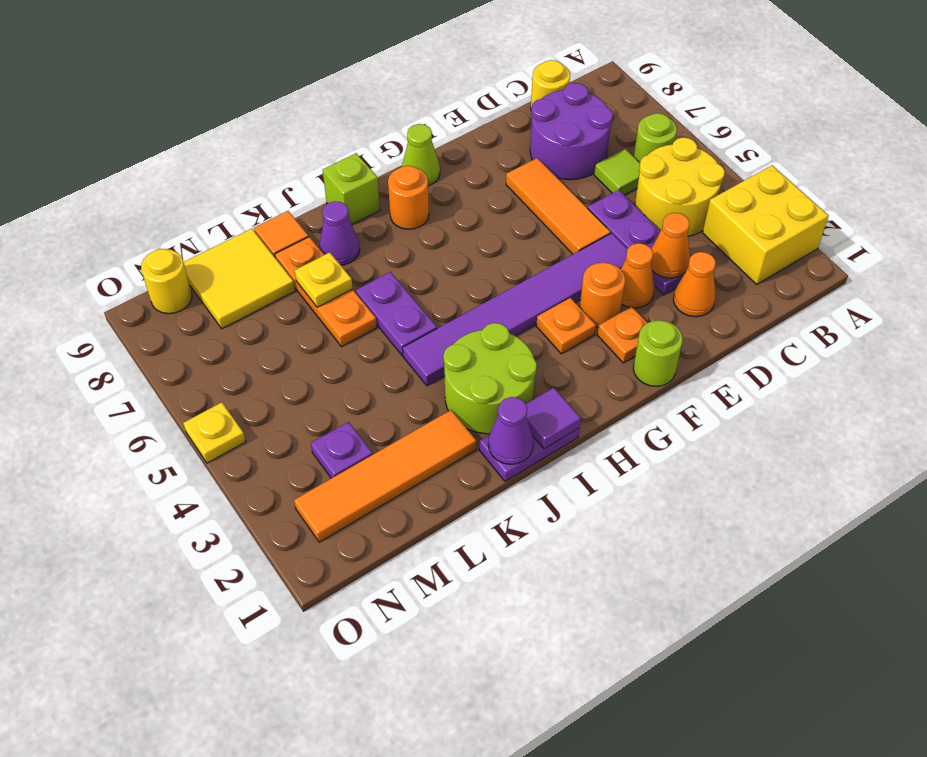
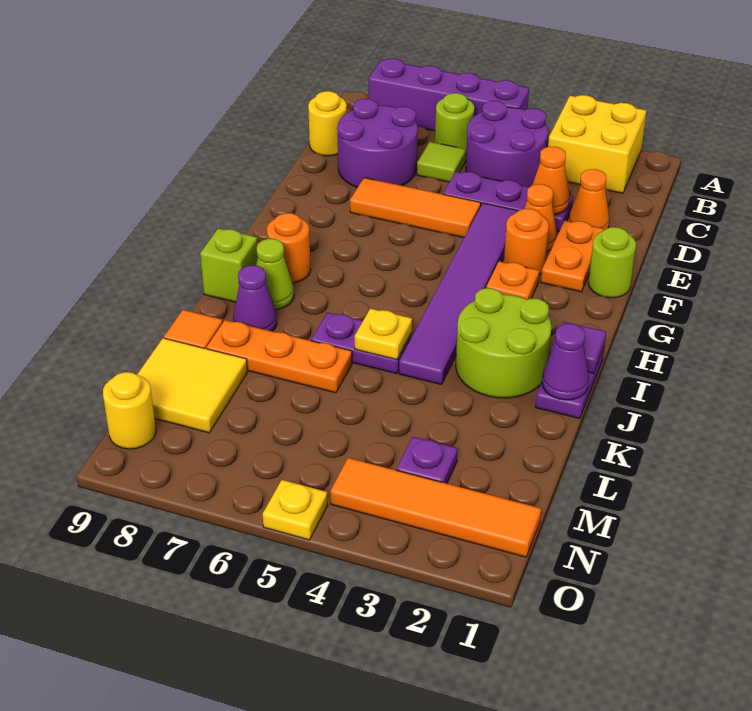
none -> purple 1x4 brick [369,59,529,131]
yellow 2x2 round brick [635,137,725,236] -> purple 2x2 round brick [466,101,548,187]
orange 1x1 plate [598,306,647,363] -> orange 1x2 plate [541,221,604,292]
lime 1x1 cone [402,124,440,186] -> lime 1x1 cone moved to [256,239,294,310]
orange 1x4 tile [294,410,476,542] -> orange 1x4 tile turned to [330,458,541,557]
yellow 1x1 plate [295,252,353,307] -> yellow 1x1 plate moved to [355,309,412,360]

